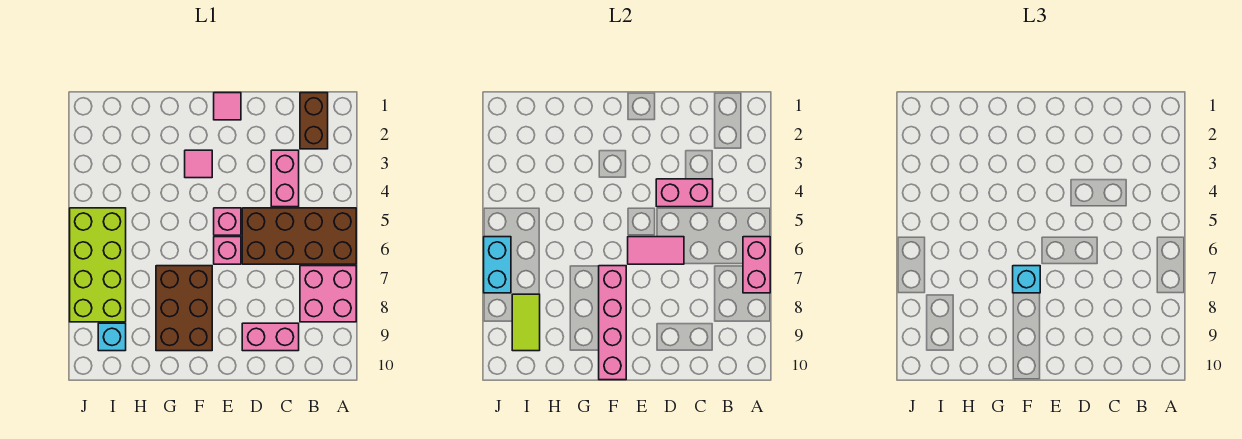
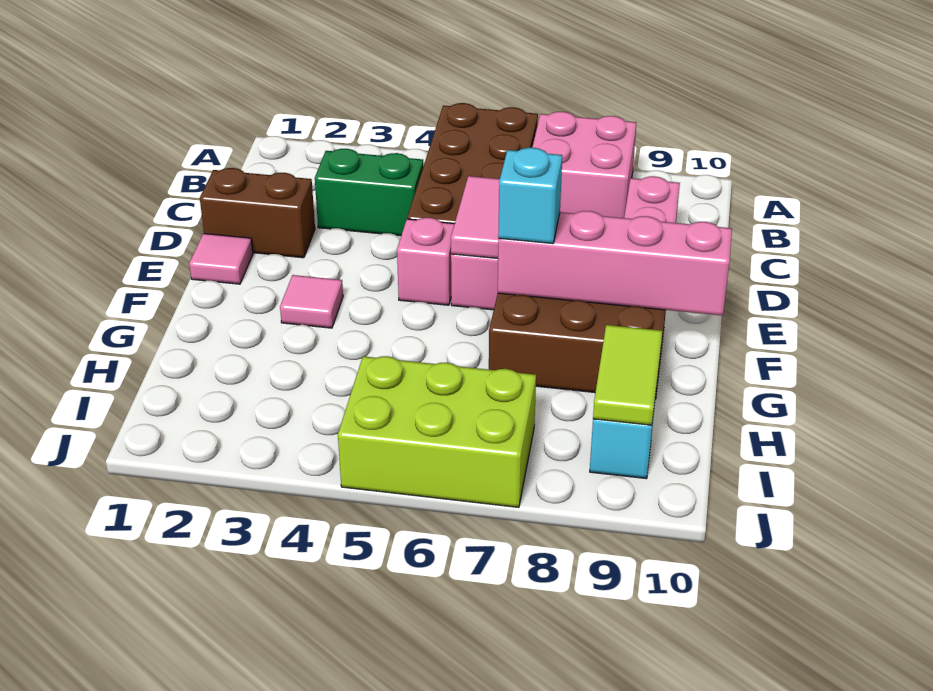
pink 1x2 brick [743,237,770,293] -> none
brown 1x2 brick [300,93,328,149] -> brown 1x2 brick moved to [200,168,315,258]
pink 1x2 brick [271,150,299,207] -> green 1x2 brick [315,149,423,236]
pink 1x2 brick [656,179,713,207] -> none
lime 2x4 brick [70,208,126,322] -> lime 2x3 brick [338,356,536,507]
lime 1x2 tile [512,294,540,351] -> lime 1x2 tile turned to [593,325,662,425]
cyan 1x2 brick [484,237,511,293] -> none

